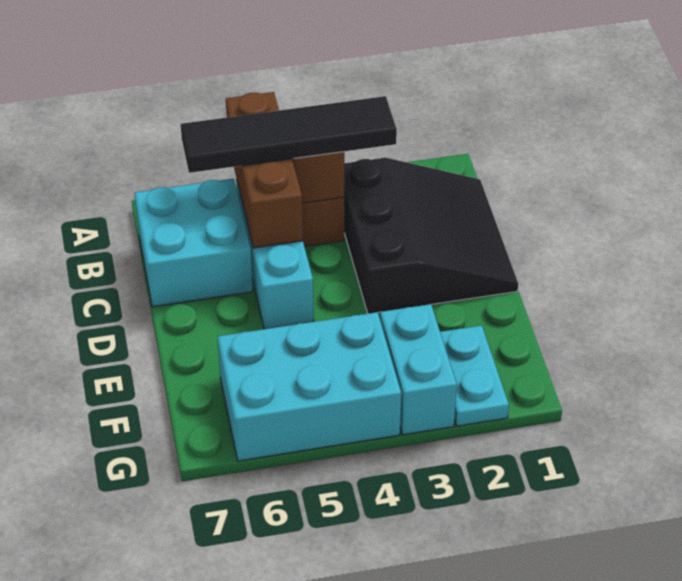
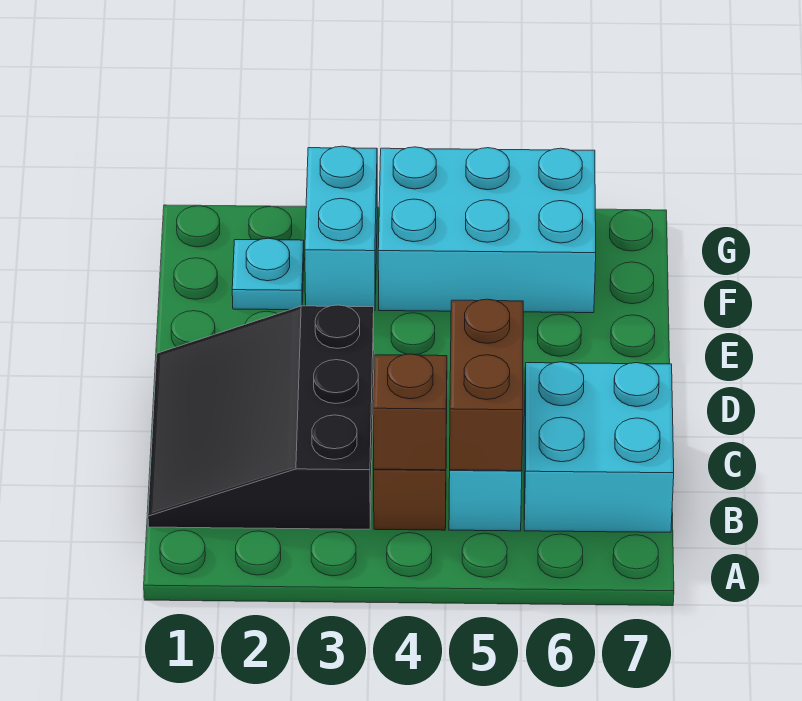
brown 1x3 brick [226,92,303,248] -> brown 1x2 brick [450,299,523,471]
black 1x4 tile [181,96,397,173] -> none
cyan 1x2 plate [440,325,509,426] -> cyan 1x1 plate [232,238,304,310]

